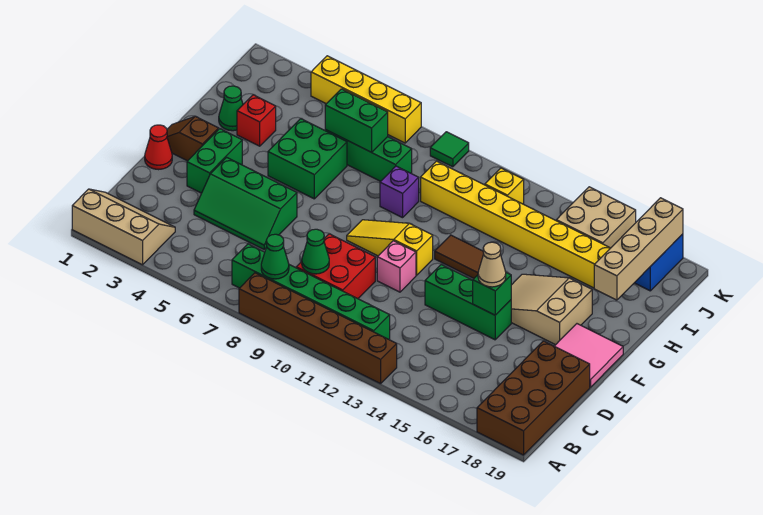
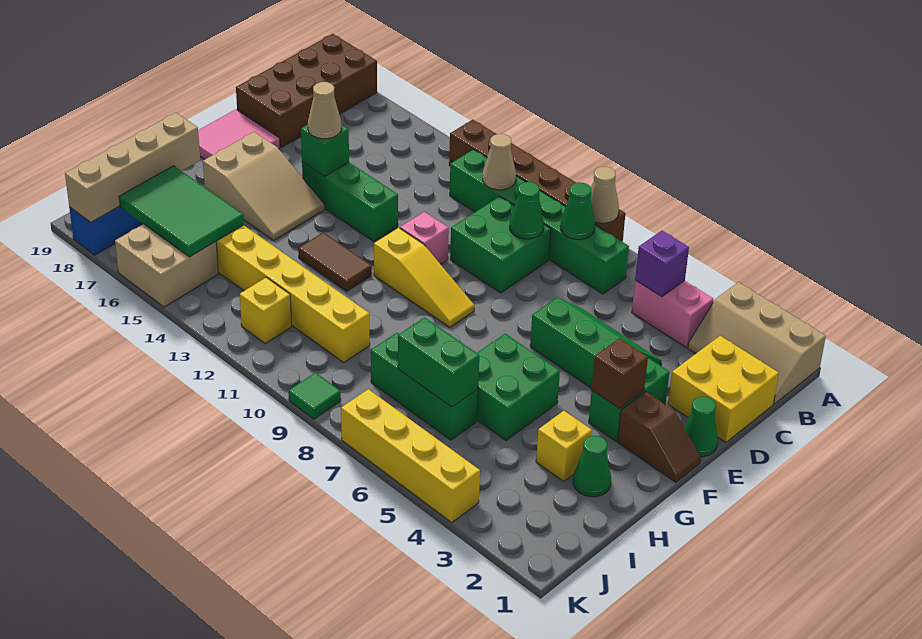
none -> tan 1x1 cone [591,167,619,223]
none -> pink 1x2 brick [632,280,713,348]
none -> tan 1x1 cone [483,134,516,190]
none -> yellow 2x2 brick [668,336,779,442]
red 2x2 brick [296,234,375,299] -> green 2x2 brick [450,196,551,293]
red 1x1 cone [145,125,172,170] -> green 1x1 cone [684,397,718,457]
none -> brown 1x1 brick [592,338,648,409]
red 1x1 brick [237,95,276,146] -> yellow 1x1 brick [536,411,592,481]
purple 1x1 brick [380,166,419,218] -> purple 1x1 brick moved to [635,231,689,297]
none -> green 2x3 tile [119,166,244,257]

